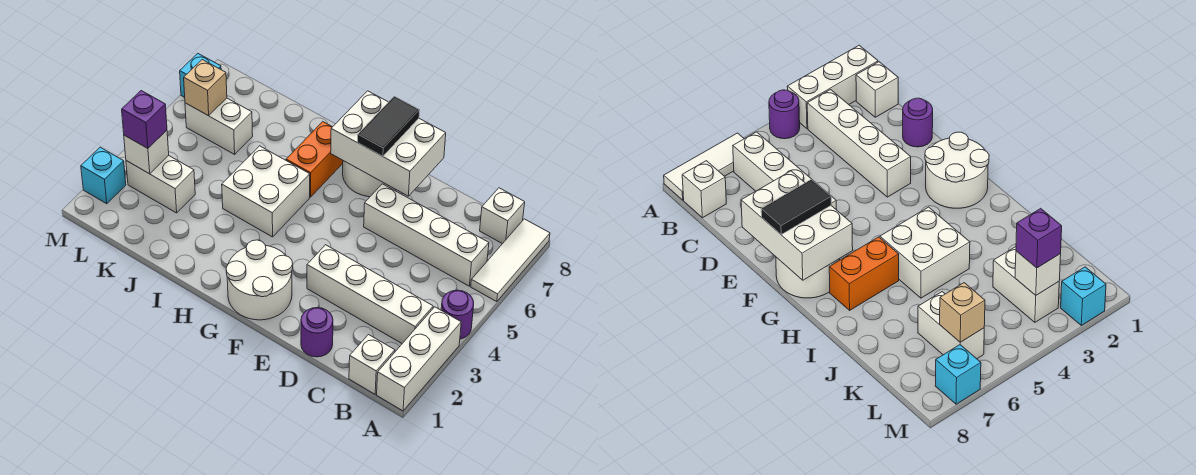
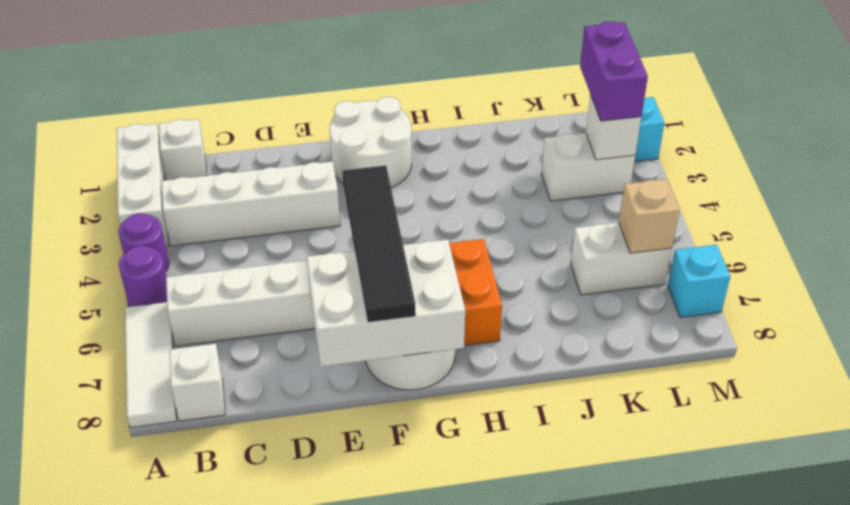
purple 1x1 round brick [301,308,333,357] -> purple 1x1 round brick moved to [119,246,167,307]
black 1x2 tile [358,96,420,156] -> black 1x4 tile [342,165,416,322]
white 2x2 brick [222,146,310,237] -> none
purple 1x1 brick [122,91,167,148] -> purple 1x2 brick [580,21,648,121]

